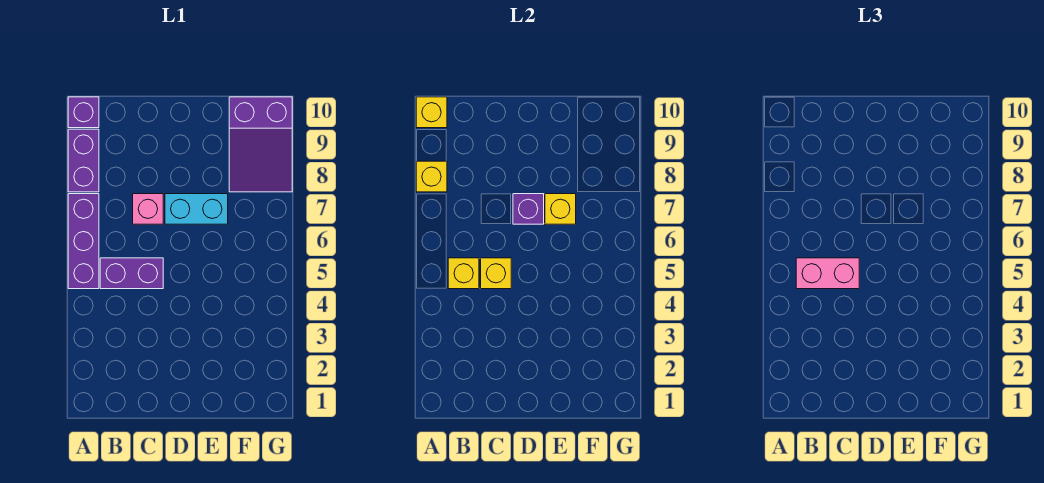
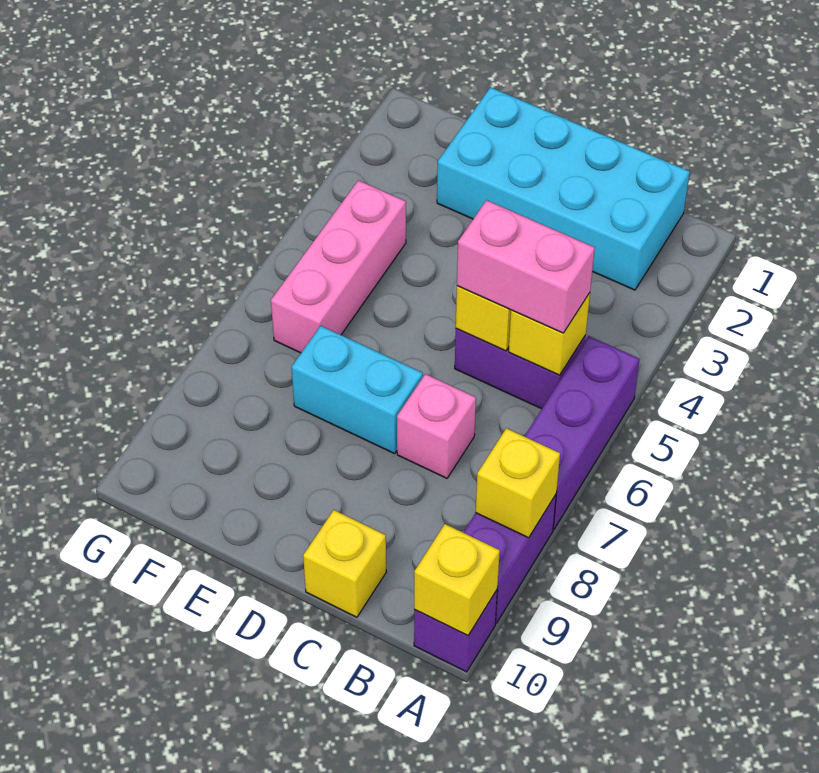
none -> cyan 2x4 brick [437,87,690,290]
purple 1x1 brick [513,194,544,224] -> none
yellow 1x1 brick [545,194,576,224] -> yellow 1x1 brick moved to [303,510,386,617]
none -> pink 1x3 brick [271,180,406,353]
purple 2x3 slope [229,97,292,192] -> none

